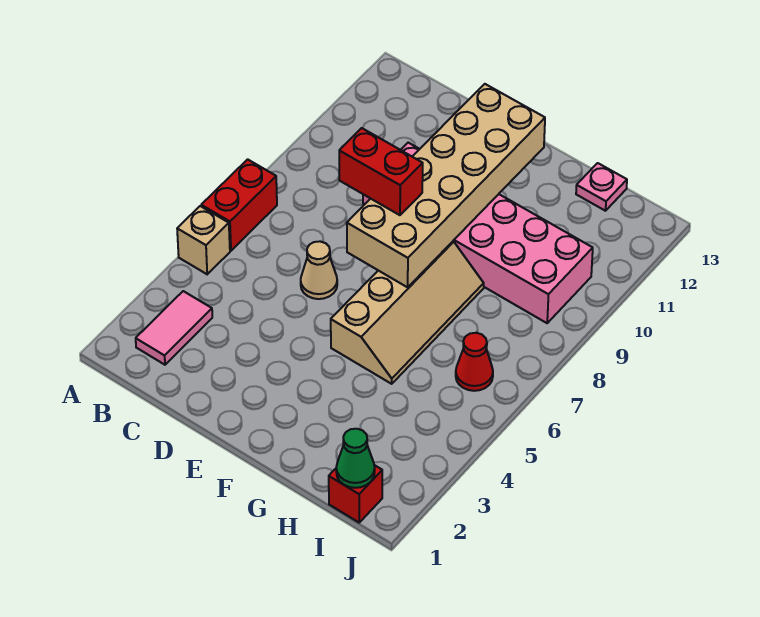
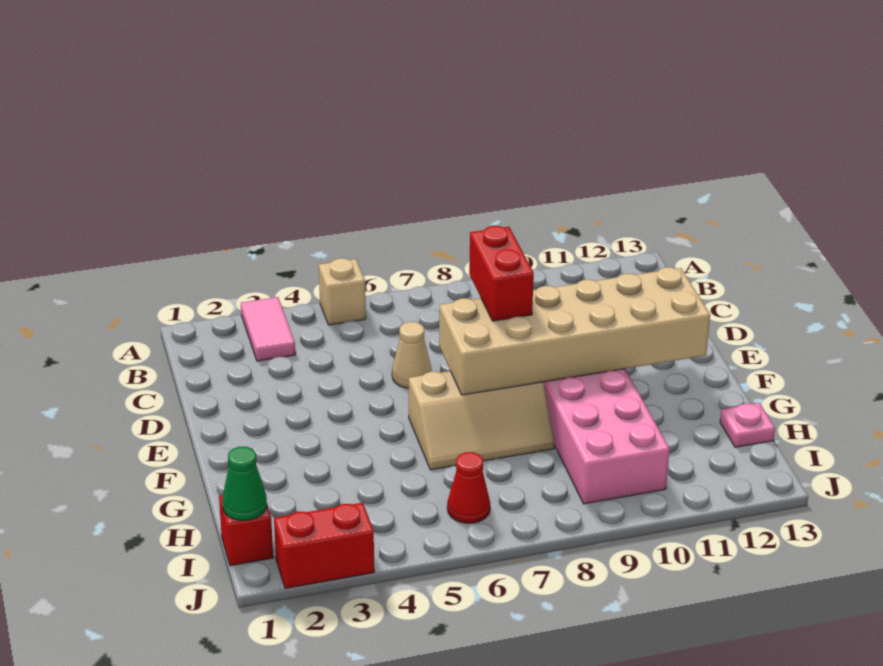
red 1x2 brick [201,159,277,251] -> red 1x2 brick moved to [274,503,374,588]
pink 1x2 tile [136,291,212,365] -> pink 1x2 tile turned to [241,297,295,361]
tan 2x4 slope [331,241,484,384] -> tan 2x3 slope [409,371,555,470]

